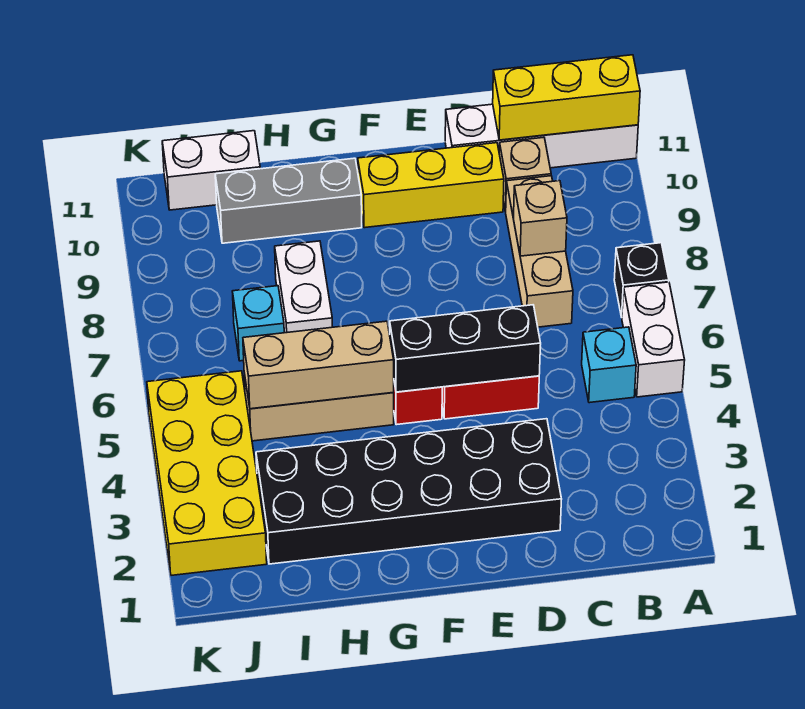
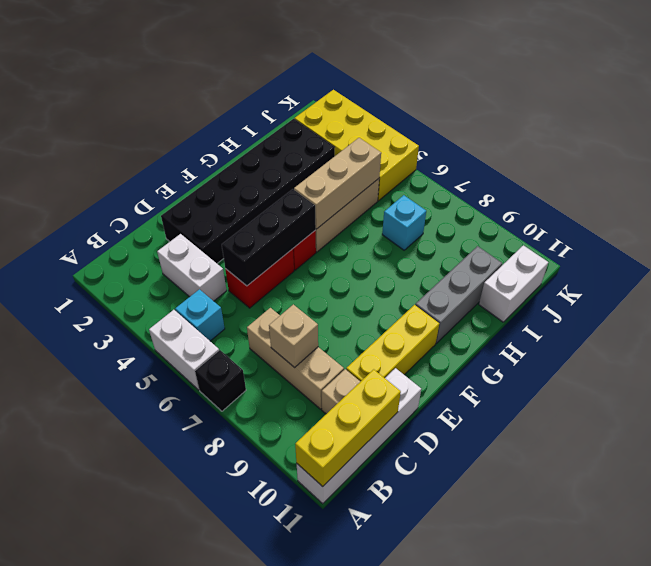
white 1x2 brick [275,241,332,333] -> white 1x2 brick moved to [157,234,227,301]

